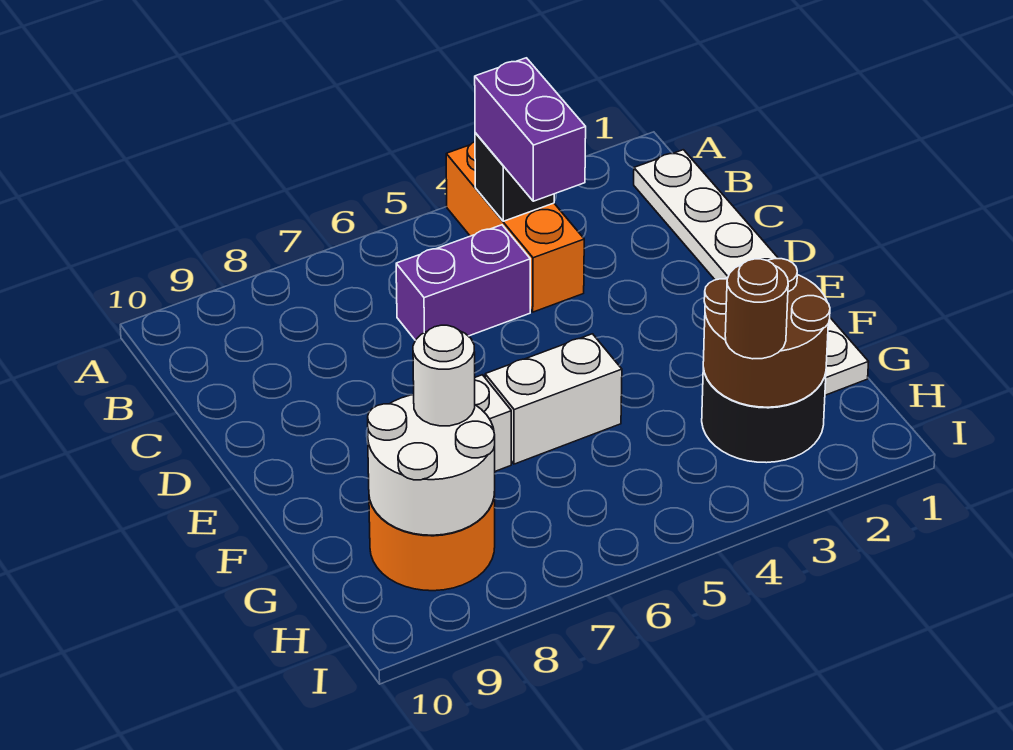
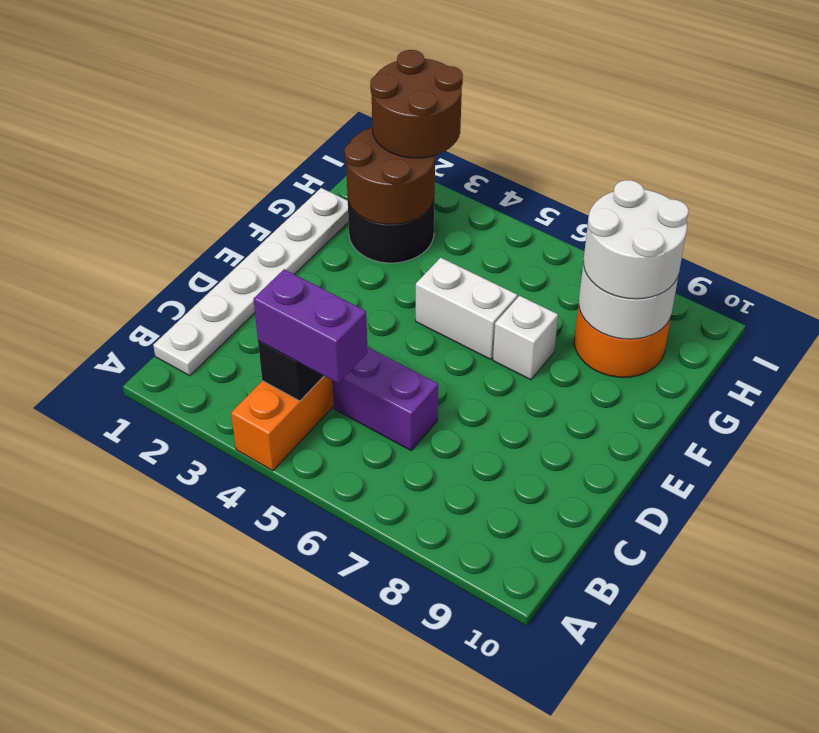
purple 1x2 brick [475,58,586,201] -> purple 1x2 brick turned to [254,269,368,383]
white 1x1 round brick [413,325,475,426] -> white 2x2 round brick [584,180,689,299]
brown 1x1 round brick [725,259,788,359] -> brown 2x2 round brick [370,50,463,158]

